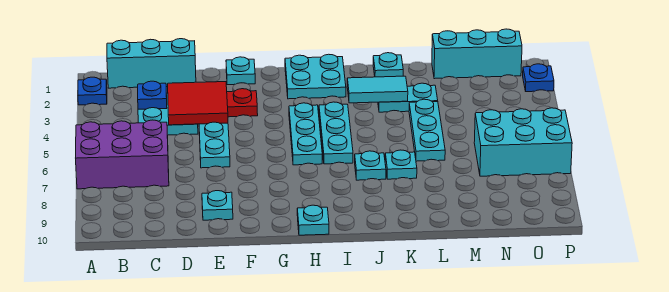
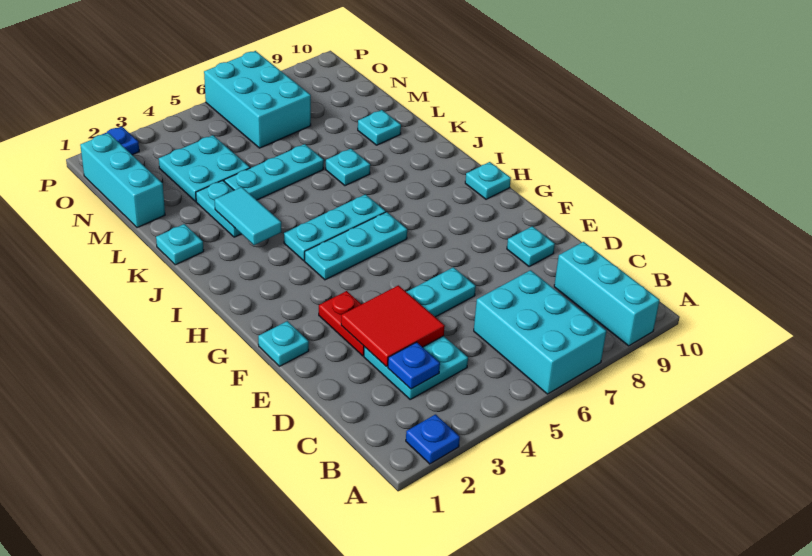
purple 2x3 brick [76,120,169,189] -> cyan 2x3 brick [474,270,606,394]
cyan 1x3 brick [107,39,196,88] -> cyan 1x3 brick moved to [554,242,660,346]
cyan 2x2 plate [285,54,346,99] -> cyan 2x2 plate moved to [159,135,250,202]
cyan 1x1 plate [355,151,386,180] -> cyan 1x1 plate moved to [358,110,401,145]

